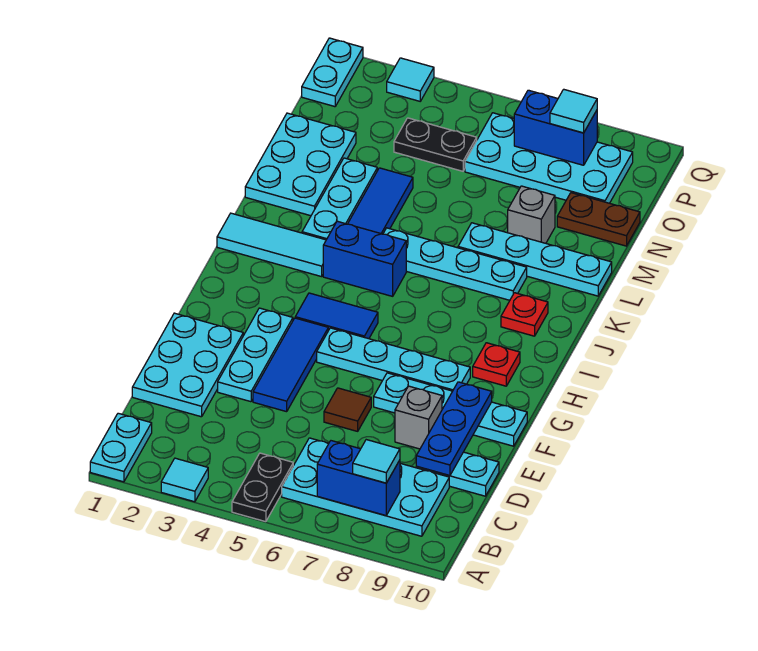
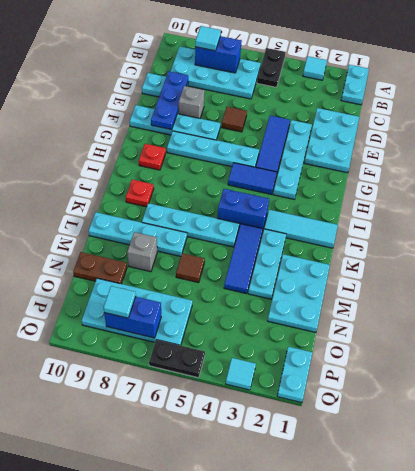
cyan 1x3 plate [218,308,293,402] -> cyan 1x4 plate [273,120,312,199]
none -> brown 1x1 tile [176,253,205,283]
black 1x2 plate [394,118,477,171] -> black 1x2 plate moved to [149,340,205,378]

